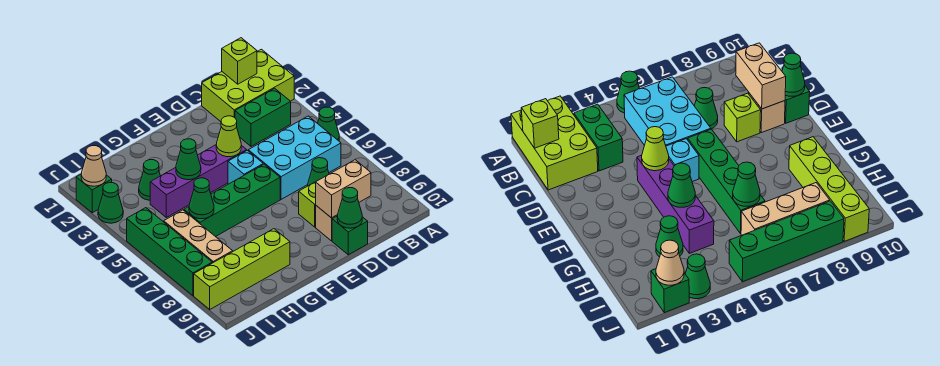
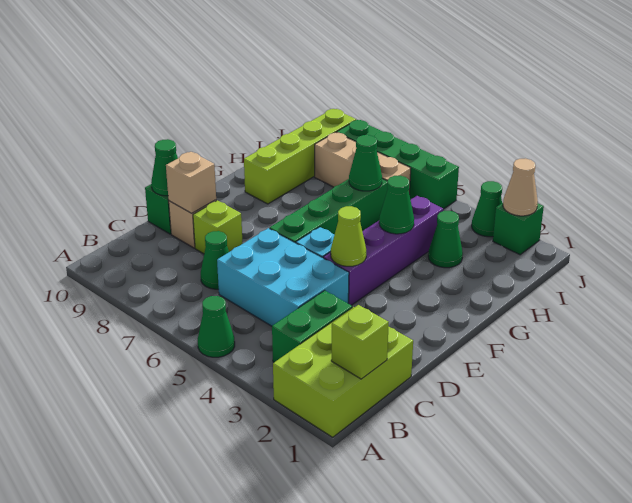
cyan 2x3 brick [248,116,341,199] -> cyan 2x3 brick turned to [217,228,349,326]
tan 1x2 brick [316,160,371,218] -> tan 1x1 brick [166,152,216,213]

